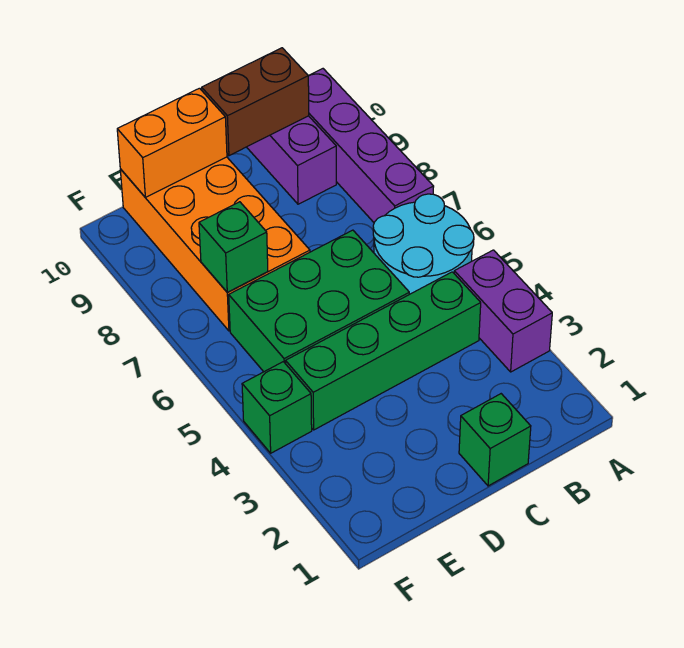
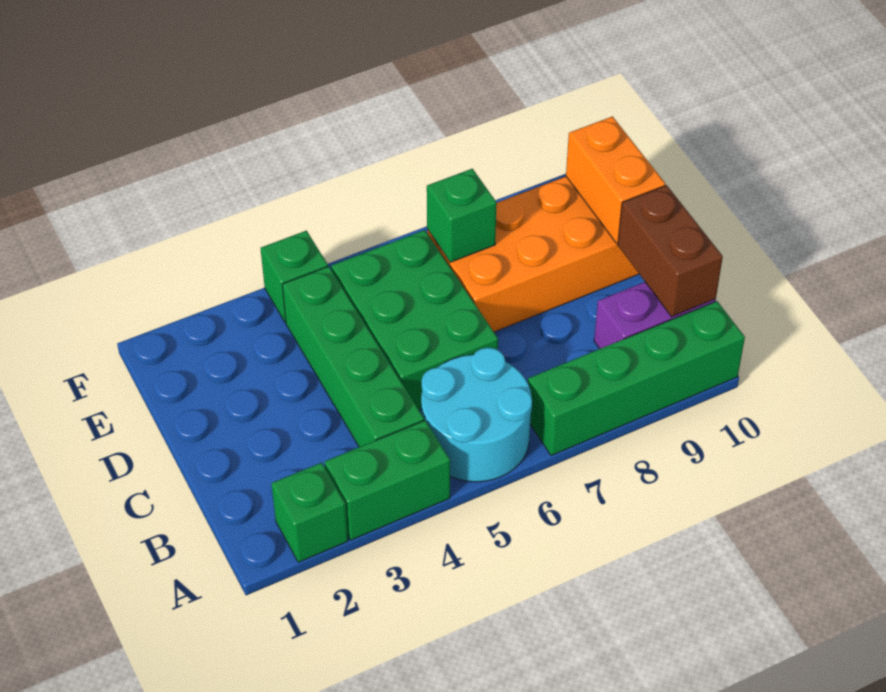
purple 1x2 brick [454,250,552,372] -> green 1x2 brick [324,420,450,540]
purple 1x4 brick [308,69,434,222] -> green 1x4 brick [528,301,745,456]
green 1x1 brick [459,394,531,486] -> green 1x1 brick moved to [271,463,348,562]

